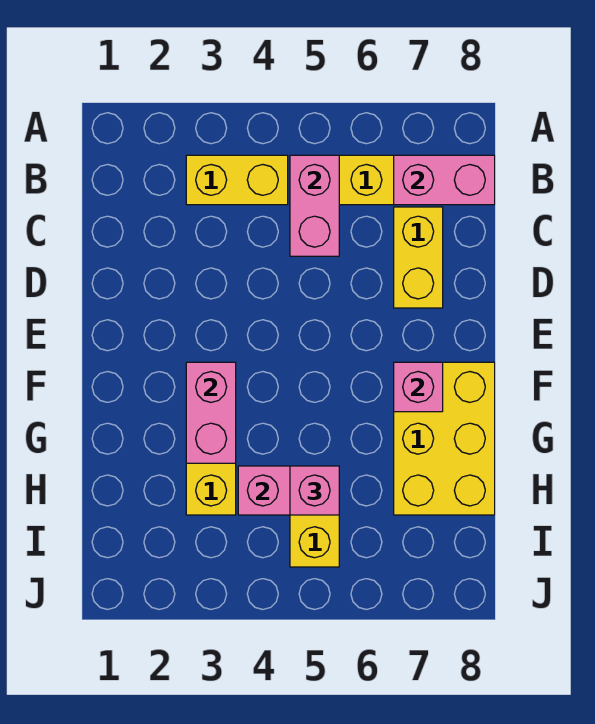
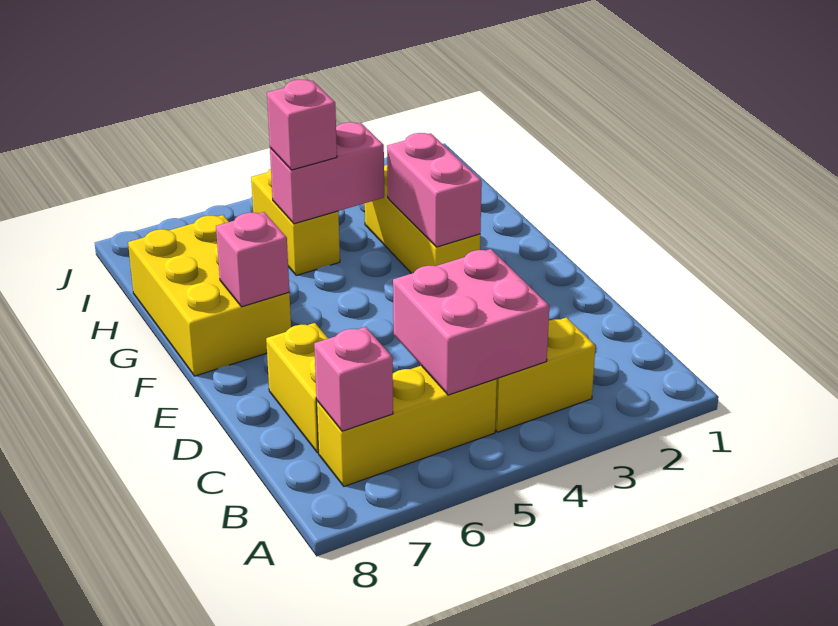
pink 1x2 brick [290,155,339,256] -> pink 2x2 brick [393,249,549,395]
pink 1x2 brick [394,155,495,205] -> pink 1x1 brick [314,327,393,431]

